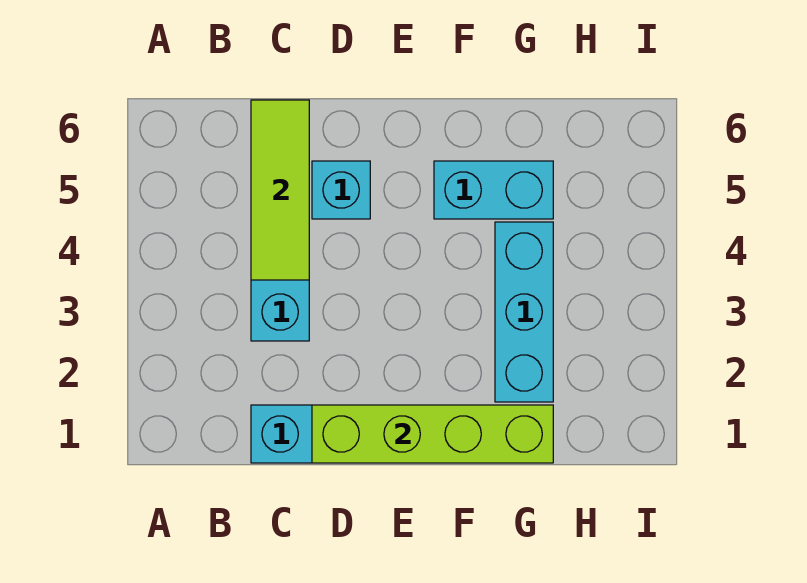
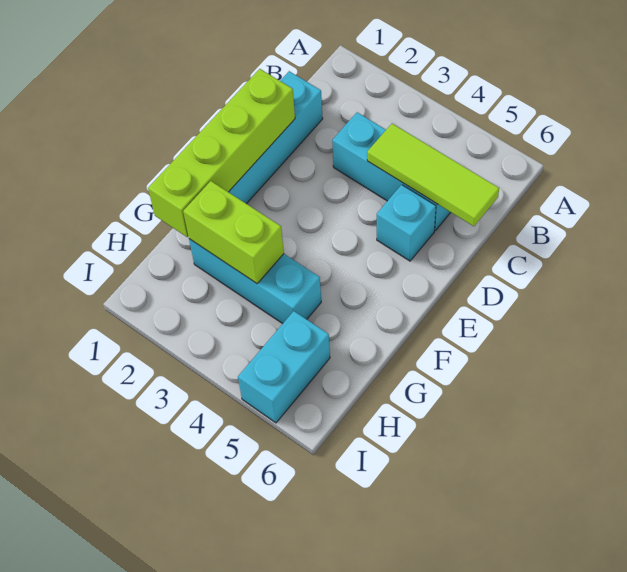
cyan 1x2 brick [434,161,553,219] -> cyan 1x2 brick moved to [238,311,330,423]
none -> lime 1x2 brick [183,181,284,283]

